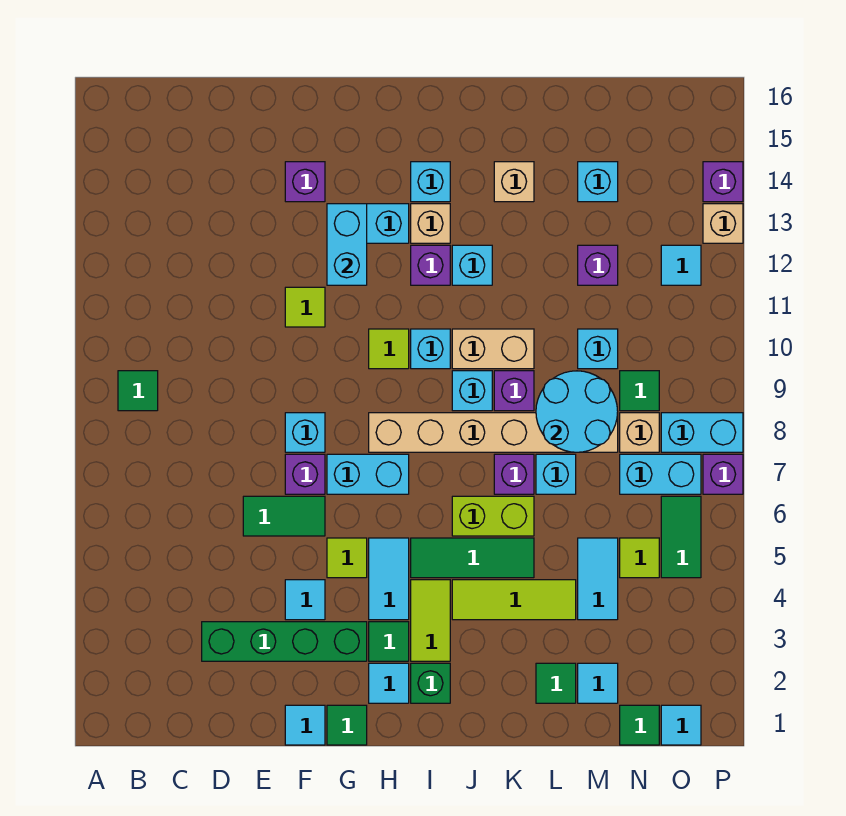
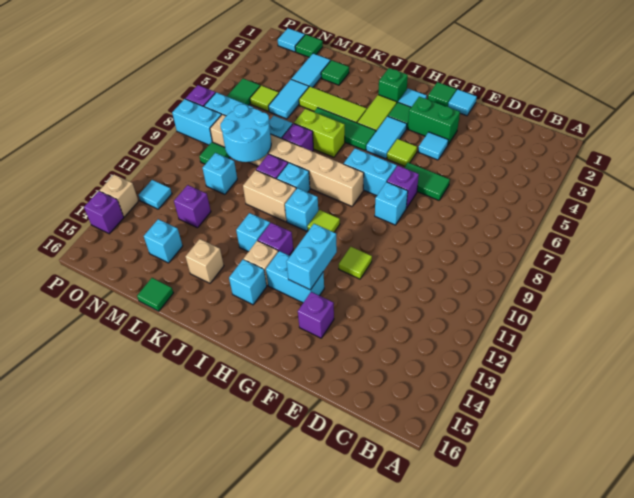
green 1x1 tile [118,371,158,411] -> green 1x1 tile moved to [137,278,173,311]
green 1x4 brick [202,622,367,661] -> green 1x2 brick [408,97,460,144]
cyan 1x1 tile [578,663,618,703] -> cyan 1x2 tile [292,54,330,87]

